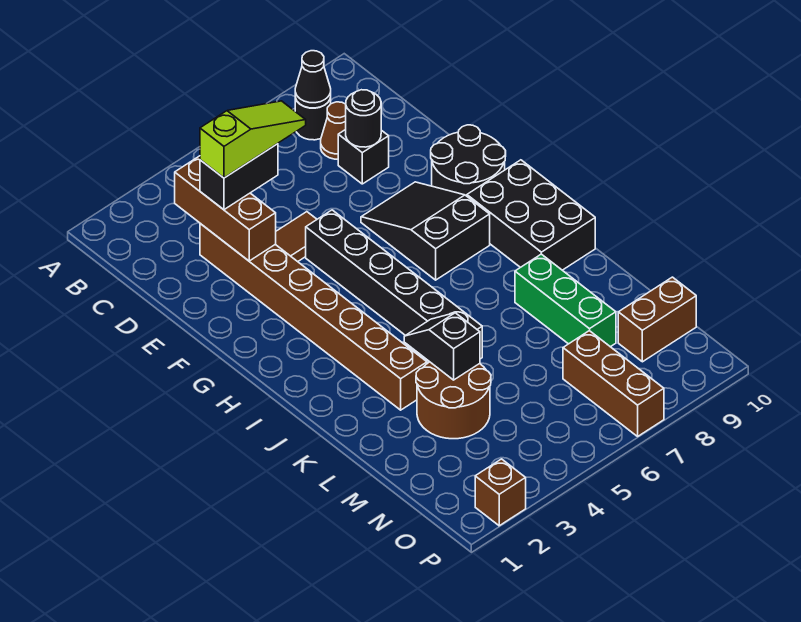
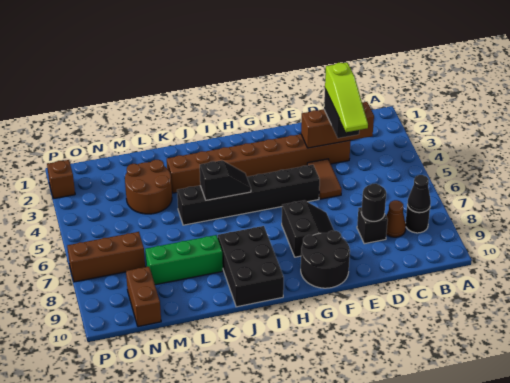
black 2x3 slope [361,182,490,280] -> black 2x2 slope [282,200,334,257]
black 2x3 brick [467,160,595,270] -> black 2x3 brick turned to [218,226,284,307]
black 1x2 slope [404,313,480,380] -> black 1x2 slope moved to [200,160,251,200]

